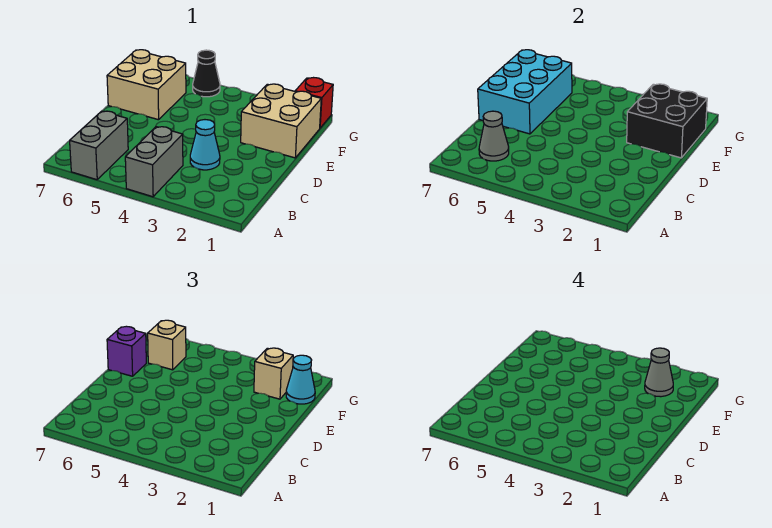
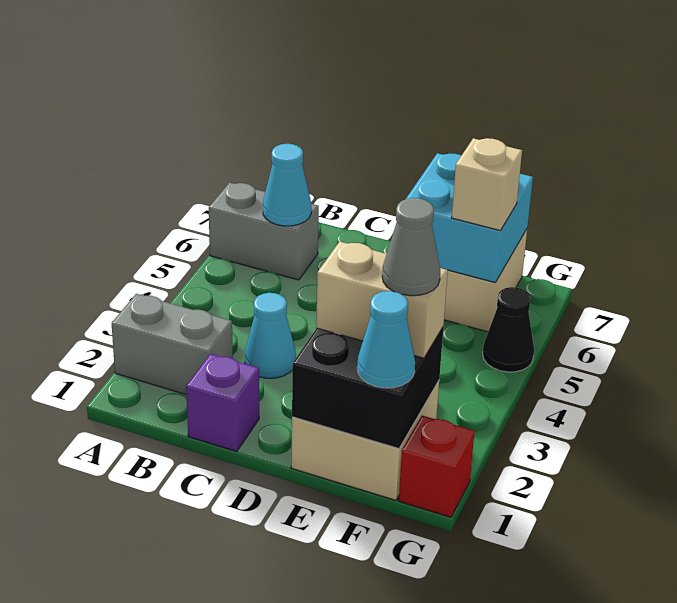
grey 1x2 brick [125,127,183,197] -> grey 1x2 brick moved to [112,294,233,395]
grey 1x1 cone [479,111,509,161] -> cyan 1x1 cone [263,144,311,226]
cyan 2x3 brick [478,50,572,134] -> cyan 2x2 brick [406,153,533,282]
purple 1x1 brick [107,326,146,376] -> purple 1x1 brick moved to [186,354,259,451]
tan 1x1 brick [254,348,293,399] -> tan 1x2 brick [316,242,448,358]

